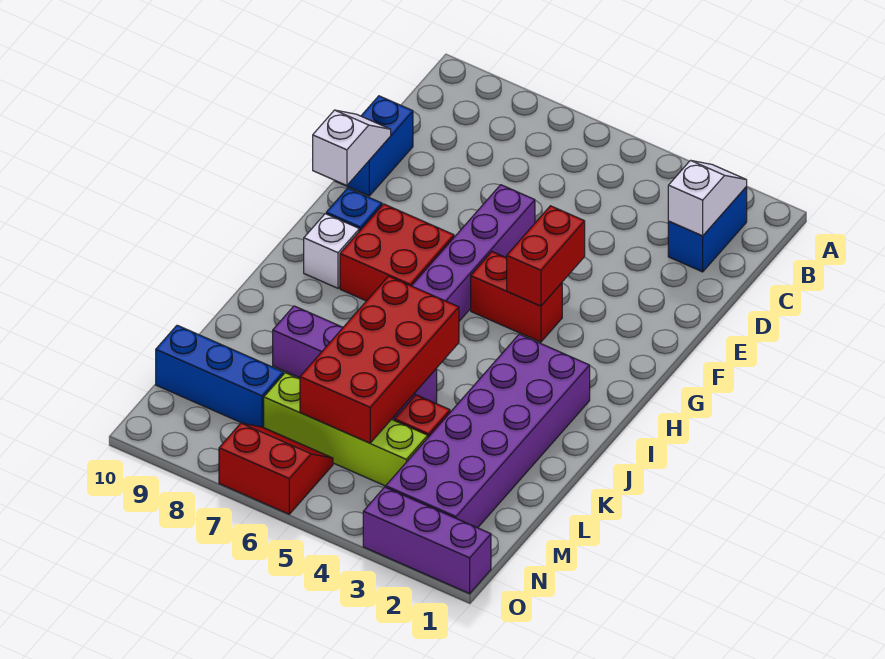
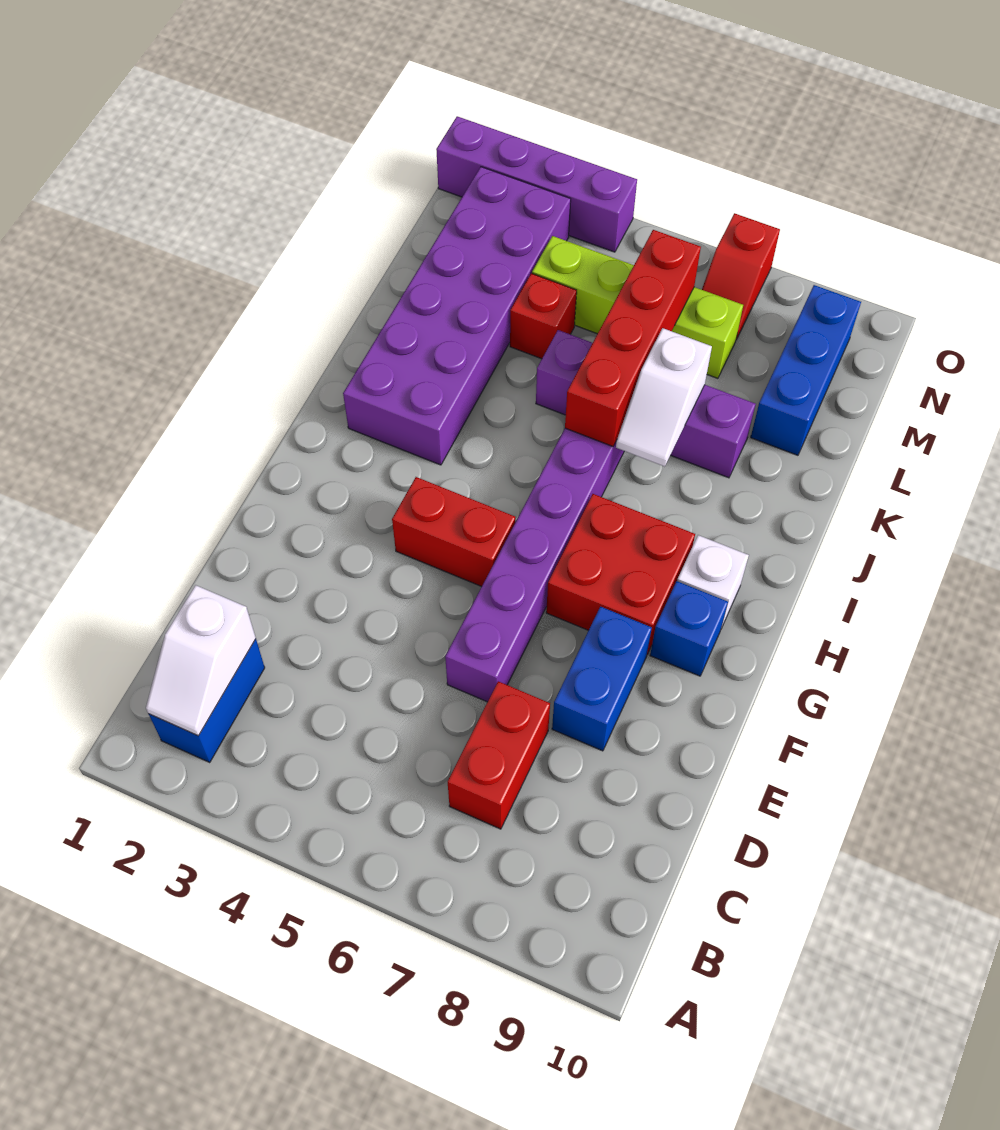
blue 1x2 brick [336,96,413,196] -> blue 1x2 brick moved to [552,607,652,751]
white 1x2 slope [313,110,391,186] -> white 1x2 slope moved to [616,328,712,467]
red 1x2 brick [507,206,585,306] -> red 1x2 brick moved to [448,681,550,829]
red 2x4 brick [300,276,459,443] -> red 1x4 brick [565,230,701,446]
blue 1x3 brick [156,325,283,427] -> blue 1x3 brick turned to [751,285,861,455]
red 2x2 slope [219,423,333,514] -> red 1x2 slope [702,213,780,340]
purple 1x3 brick [363,487,491,594] -> purple 1x4 brick [436,116,637,252]

